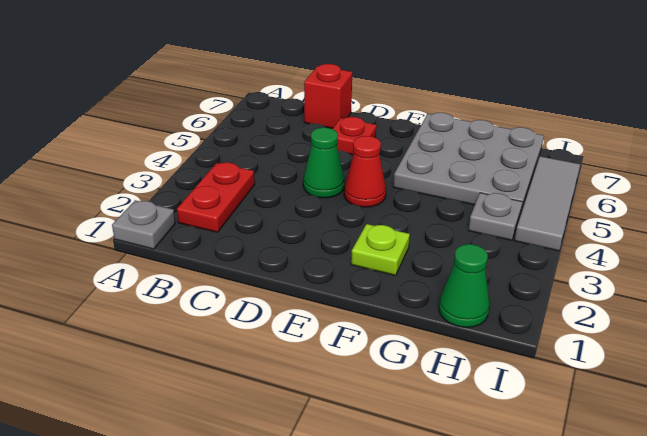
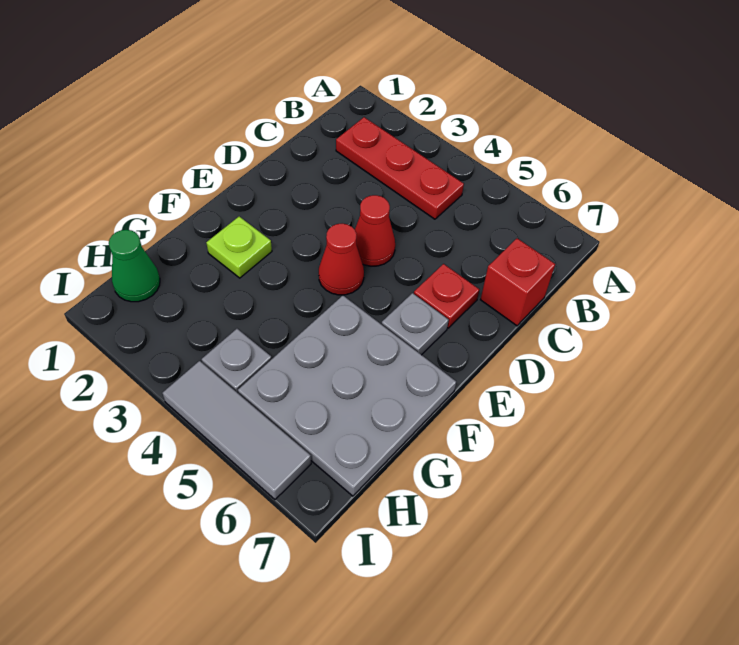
grey 1x1 plate [112,200,175,249] -> grey 1x1 plate moved to [381,293,449,355]
red 1x2 plate [177,162,255,232] -> red 1x3 plate [336,117,464,219]
green 1x1 cone [303,128,345,198] -> red 1x1 cone [355,195,395,266]

